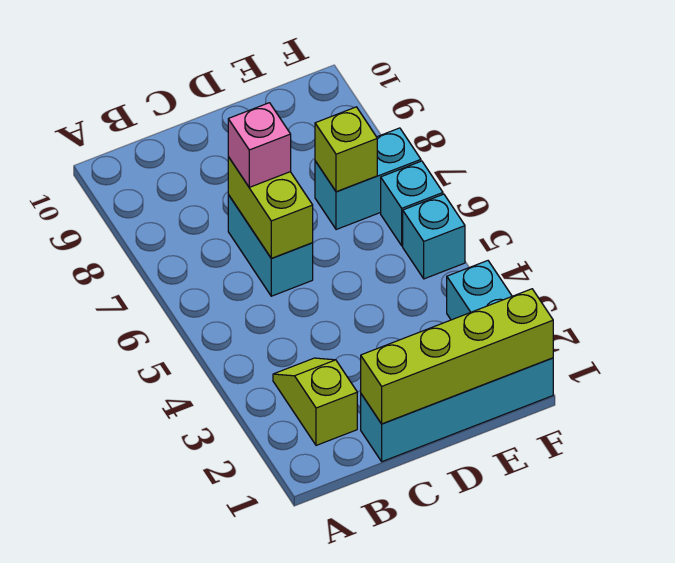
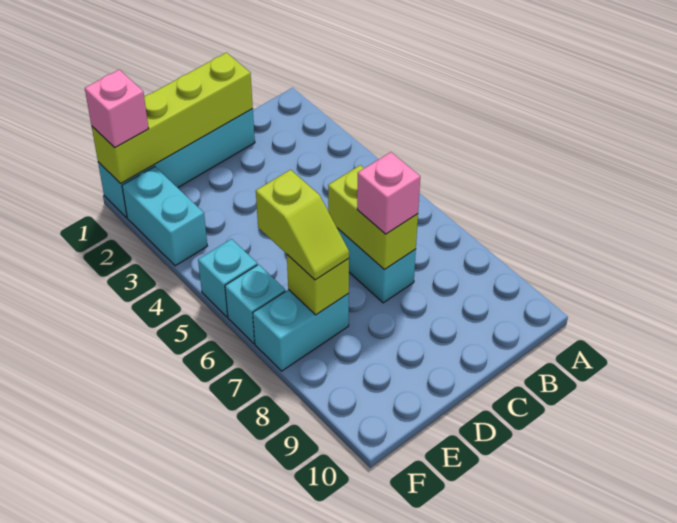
lime 1x2 slope [273,358,357,445] -> lime 1x2 slope moved to [256,170,349,280]
none -> pink 1x1 brick [85,70,149,148]

